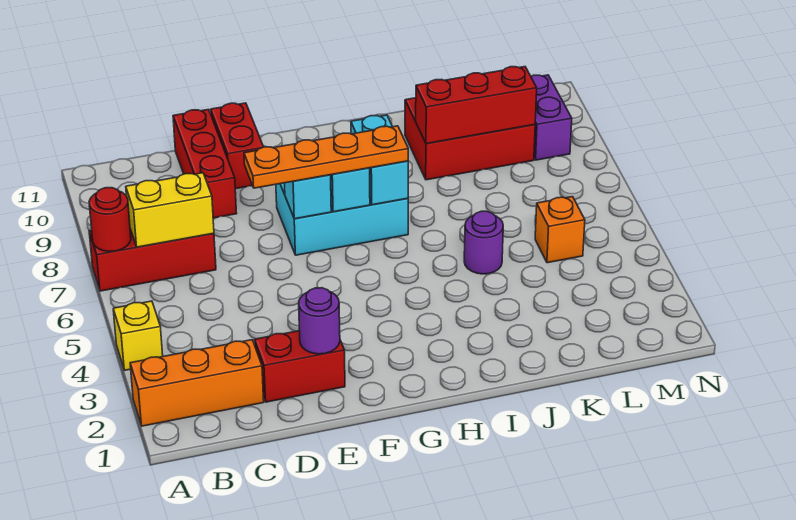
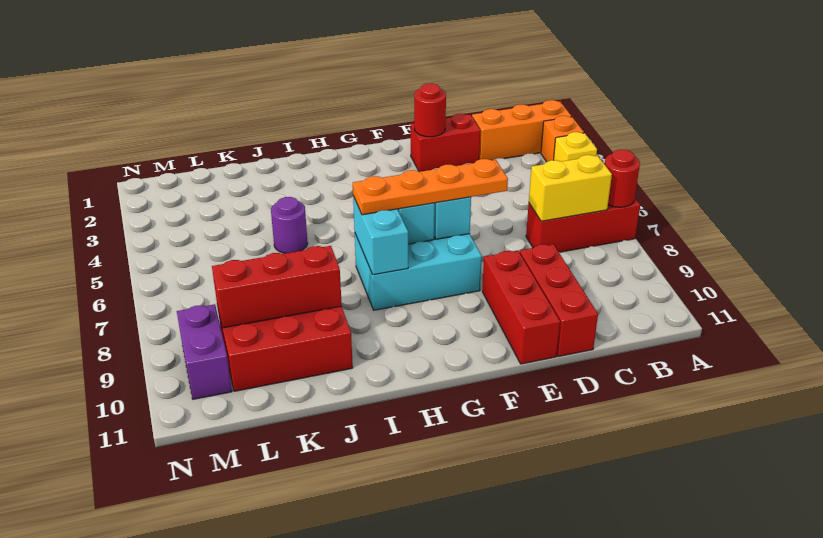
purple 1x1 round brick [299,288,340,354] -> red 1x1 round brick [414,83,446,137]
red 1x2 brick [211,103,263,189] -> red 1x3 brick [482,251,560,364]
orange 1x1 brick [535,197,585,263] -> orange 1x1 brick moved to [541,116,584,162]

